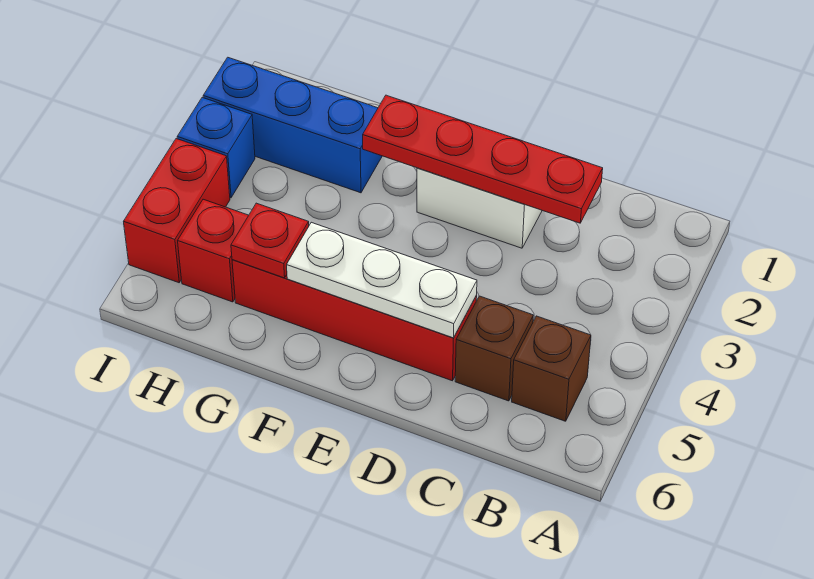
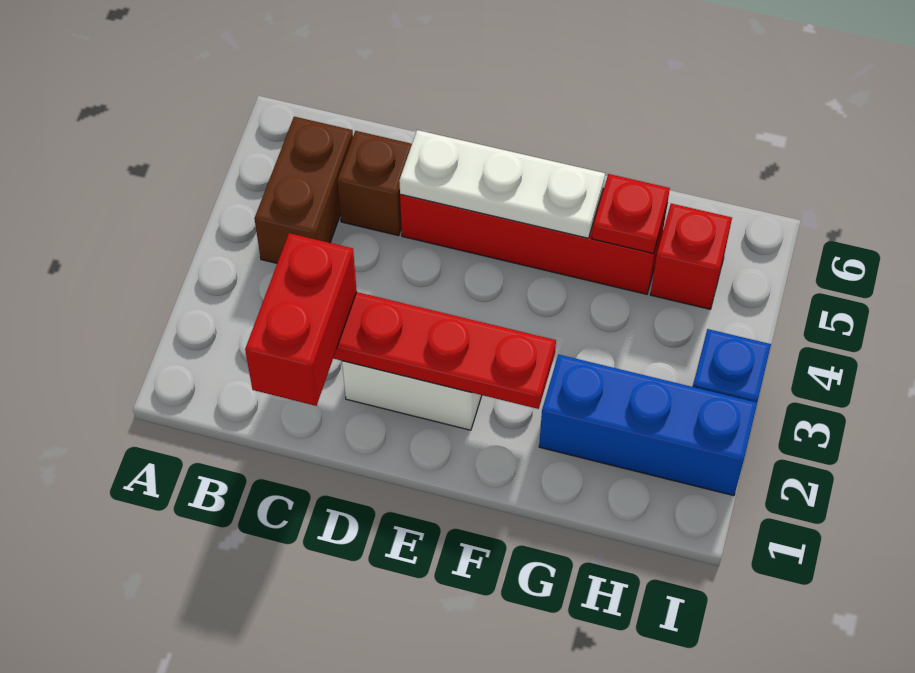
brown 1x1 brick [512,316,591,421] -> brown 1x2 brick [254,117,353,263]
red 1x2 brick [123,139,230,283] -> red 1x2 brick moved to [245,233,357,406]

